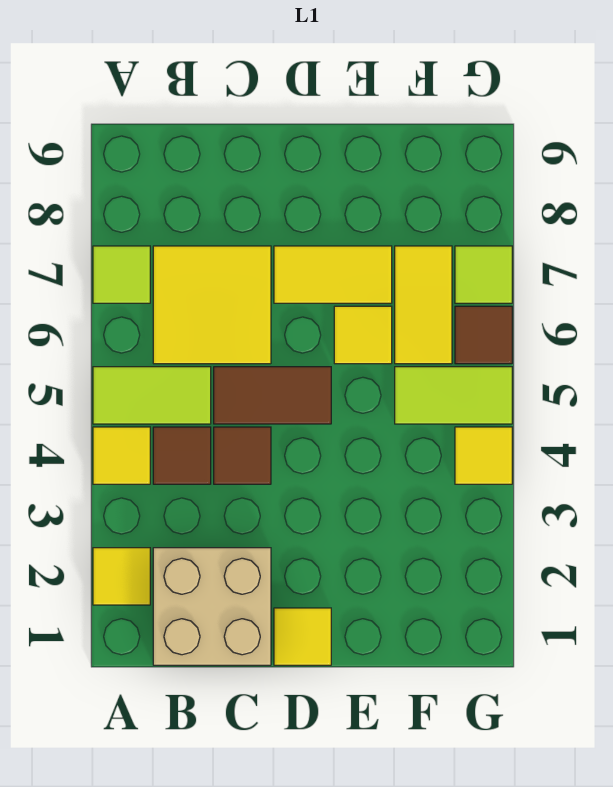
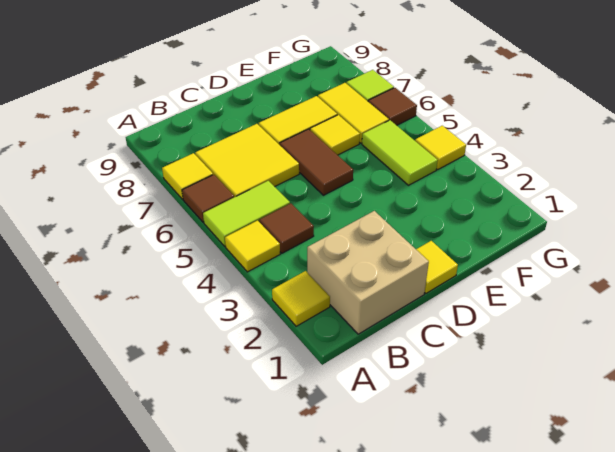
lime 1x1 tile [93,246,150,303] -> yellow 1x1 tile [162,153,213,199]
brown 1x1 tile [214,427,271,484] -> brown 1x1 tile moved to [182,175,234,222]
brown 1x2 tile [214,367,331,424] -> brown 1x2 tile turned to [280,129,353,195]
lime 1x2 tile [395,367,512,424] -> lime 1x2 tile turned to [362,120,438,185]

